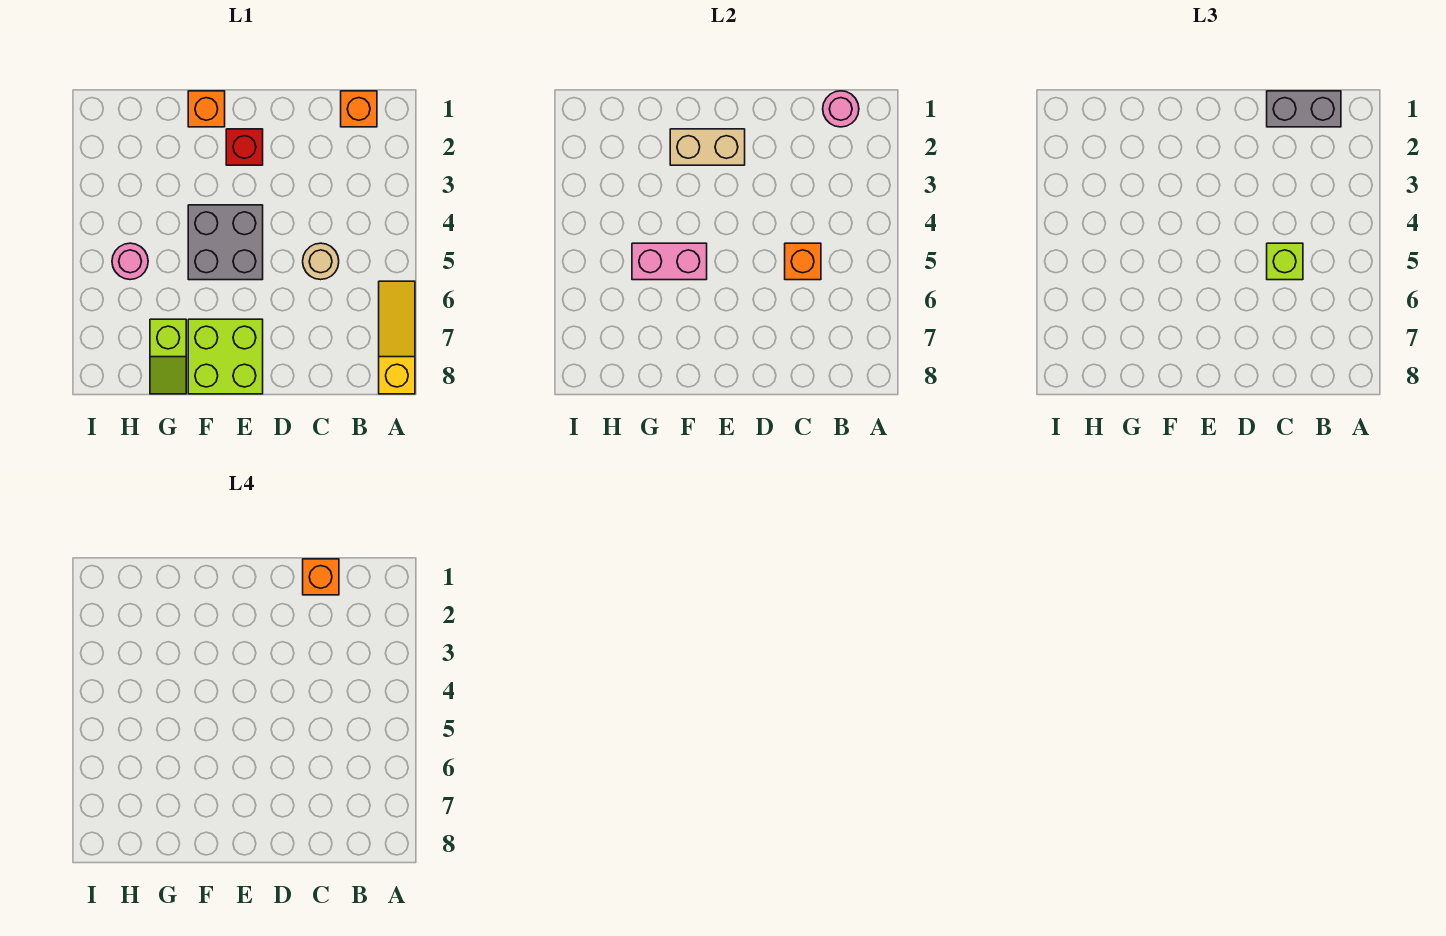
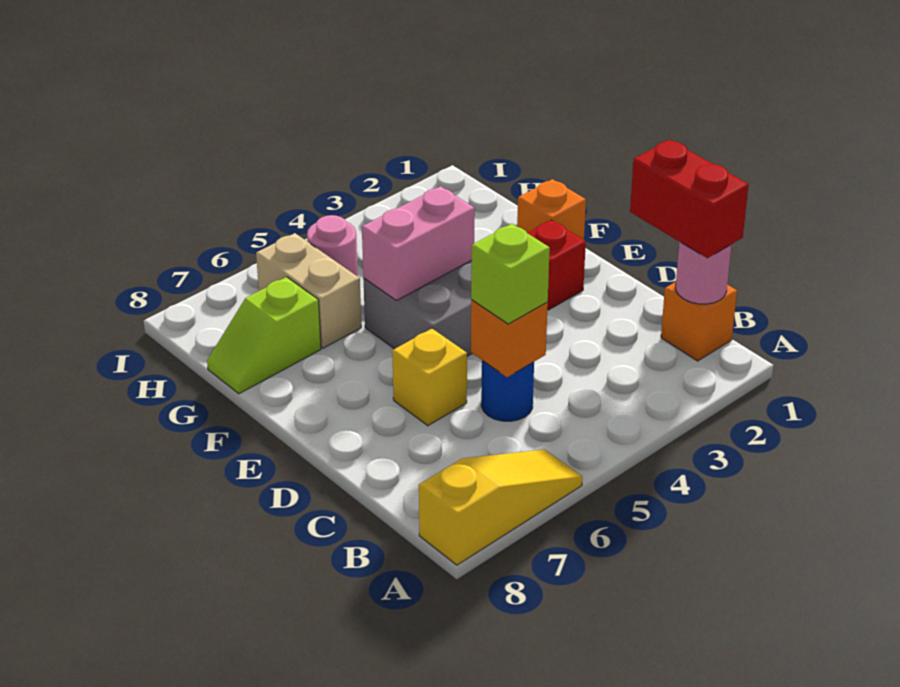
grey 1x2 brick [1267,91,1341,127] -> red 1x2 brick [630,140,749,258]
orange 1x1 brick [303,559,339,595] -> none
tan 1x1 round brick [303,243,339,280] -> blue 1x1 round brick [481,360,534,421]
none -> yellow 1x1 brick [392,329,467,426]
tan 1x2 brick [670,129,745,165] -> tan 1x2 brick moved to [256,233,361,348]
lime 2x2 brick [188,319,263,394] -> none
pink 1x2 brick [632,243,707,280] -> pink 1x2 brick turned to [362,186,475,301]

